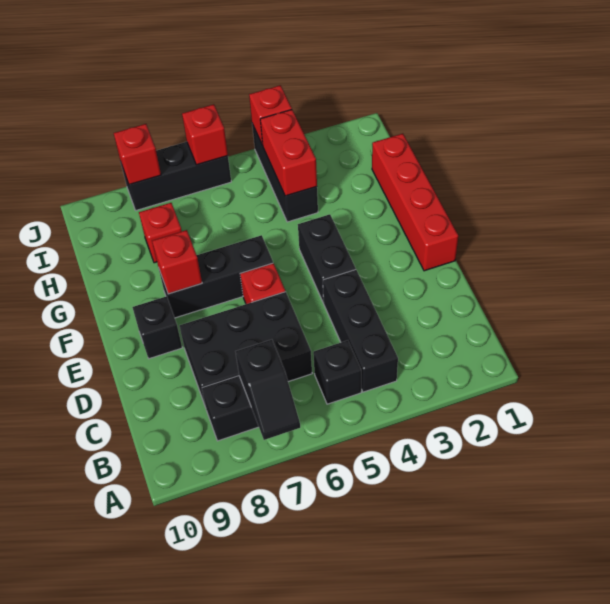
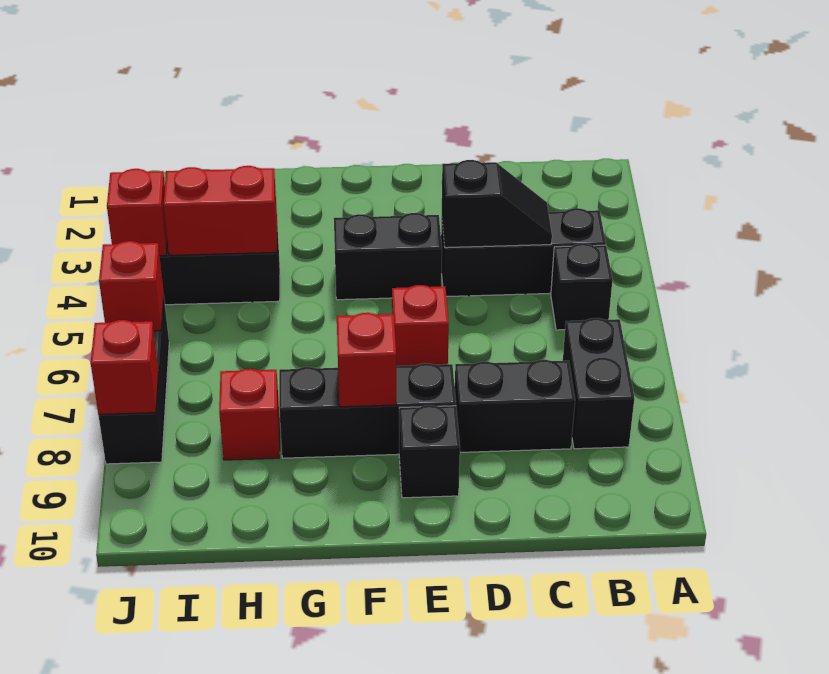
black 1x2 slope [235,340,300,440] -> black 1x2 slope moved to [442,160,552,248]
black 2x3 brick [179,292,312,407] -> black 1x2 brick [455,360,575,452]
red 1x4 brick [372,134,458,271] -> none
black 1x3 brick [159,235,273,318] -> black 1x3 brick turned to [279,363,456,458]

